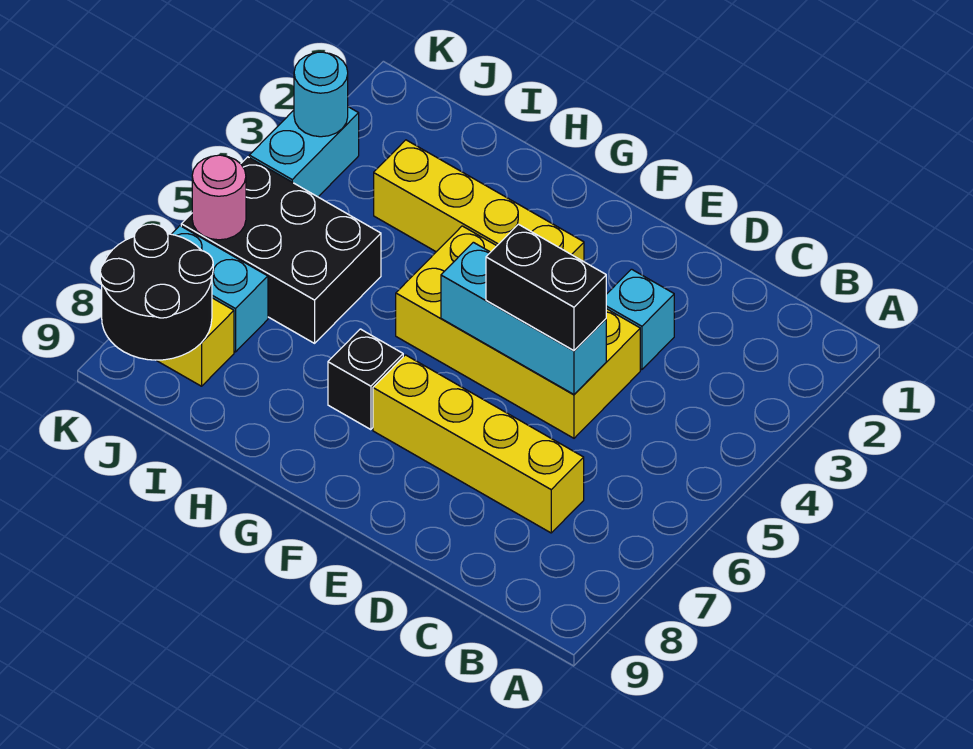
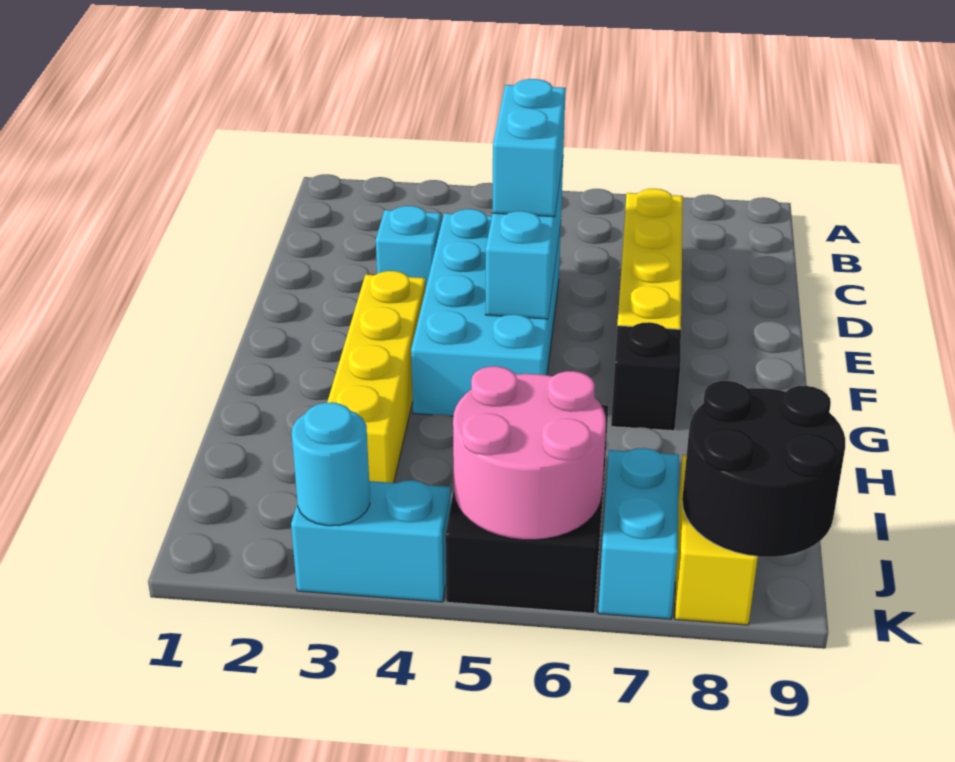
yellow 2x4 brick [396,226,640,438] -> cyan 2x4 brick [411,209,561,416]
black 1x2 brick [486,224,606,351] -> cyan 1x2 brick [492,79,566,217]
pink 1x1 round brick [192,155,246,240] -> pink 2x2 round brick [453,366,606,540]

